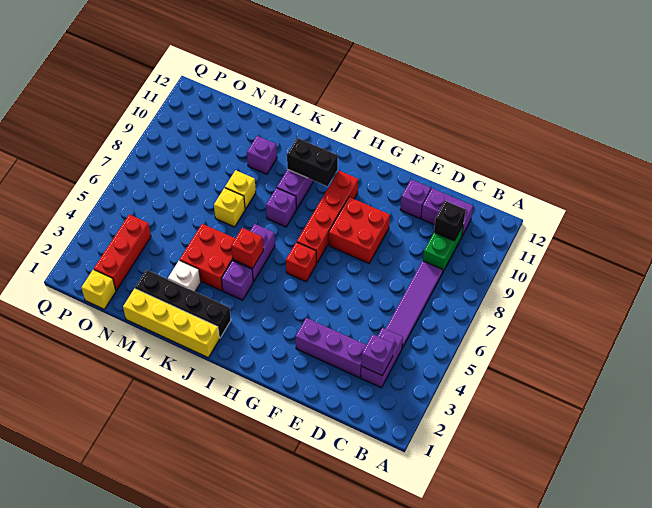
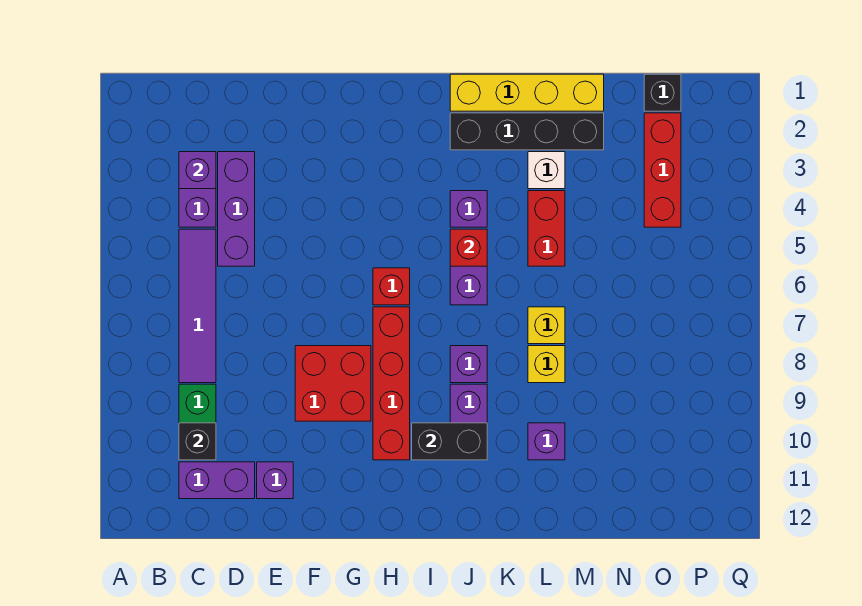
purple 1x3 brick [296,318,366,378] -> purple 1x3 brick turned to [218,152,255,266]
red 2x2 brick [180,224,235,291] -> red 1x2 brick [528,191,565,266]
yellow 1x1 brick [81,270,116,309] -> black 1x1 brick [644,74,681,111]

